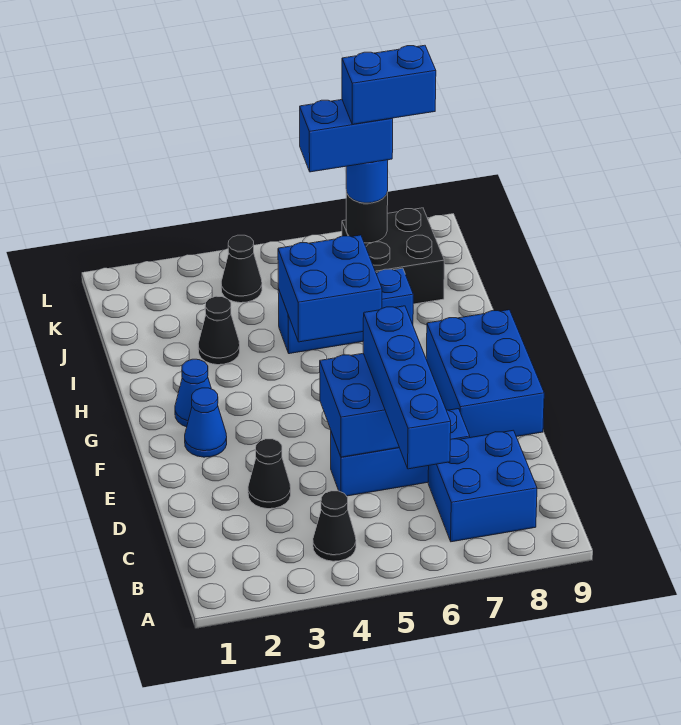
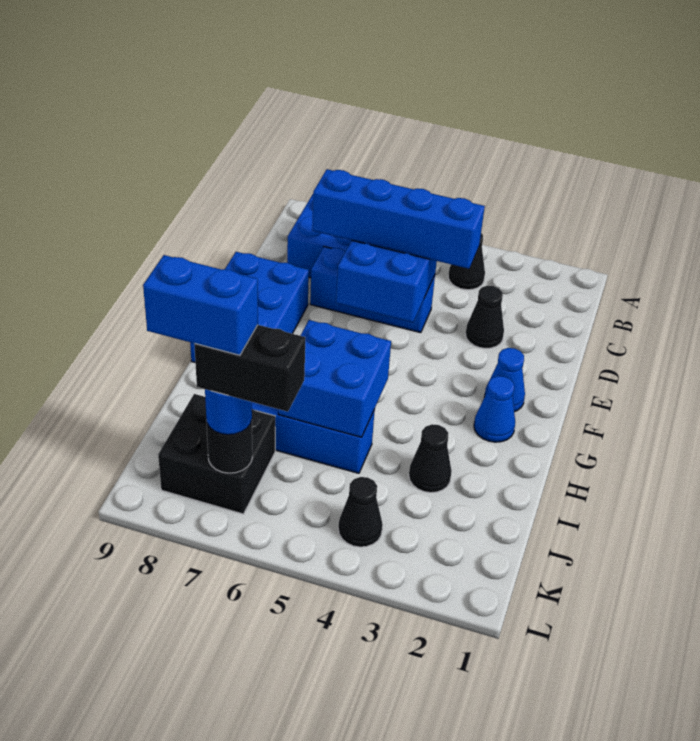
blue 1x4 brick [363,306,451,469] -> blue 1x4 brick turned to [312,169,485,269]
blue 1x2 brick [300,100,393,172] -> black 1x2 brick [194,325,305,412]

